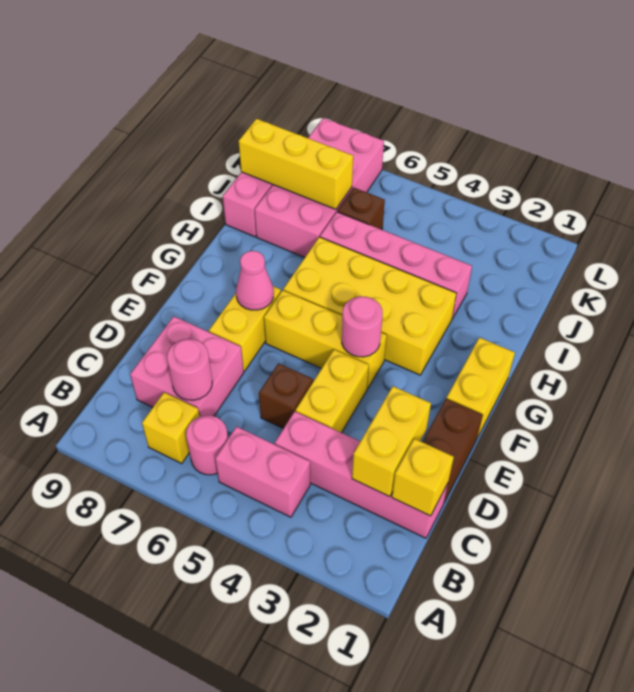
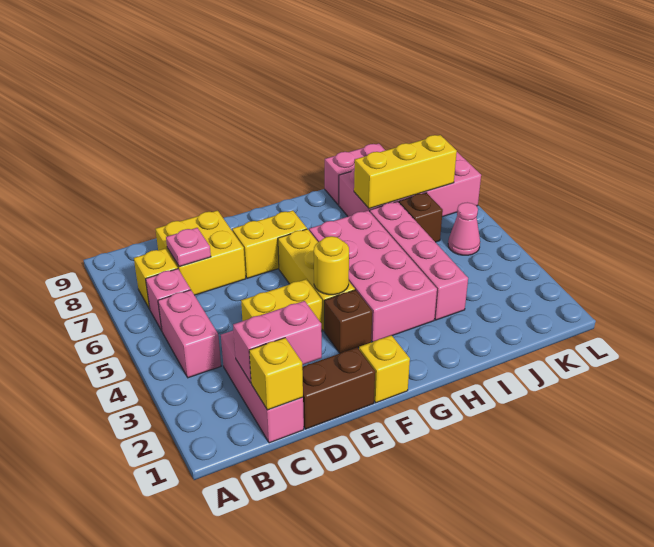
pink 1x1 round brick [186,415,228,475] -> pink 1x1 brick [146,269,191,331]
pink 1x4 brick [275,411,448,538] -> pink 1x3 brick [221,330,304,443]
yellow 1x2 brick [352,386,431,497] -> pink 1x2 brick [233,301,322,383]
pink 2x2 brick [130,316,244,417] -> yellow 2x2 brick [155,211,246,295]
pink 1x1 round brick [167,339,212,400] -> pink 1x1 plate [166,228,211,267]
brown 1x1 brick [259,363,313,428] -> brown 1x1 brick moved to [324,290,372,353]
yellow 1x2 brick [447,338,515,438] -> yellow 1x1 brick [359,335,410,403]
pink 1x1 round brick [342,296,383,357] -> yellow 1x1 round brick [314,236,349,295]
pink 1x1 cone [236,251,274,310] -> pink 1x1 cone moved to [448,202,480,255]
yellow 2x4 brick [283,237,456,375] -> pink 2x4 brick [309,211,437,342]
yellow 1x3 brick [239,119,353,209] -> yellow 1x3 brick turned to [354,135,457,209]

